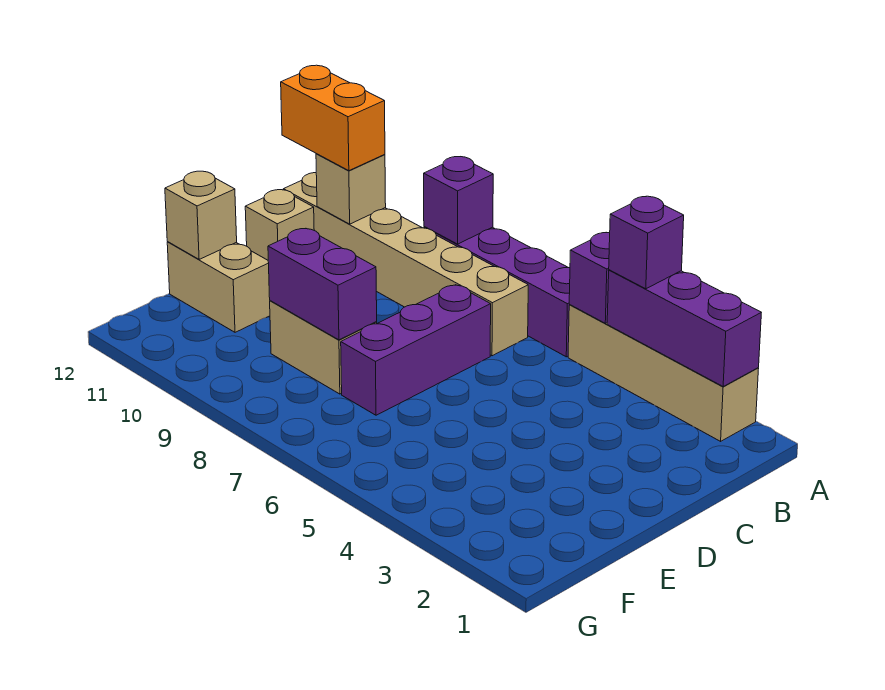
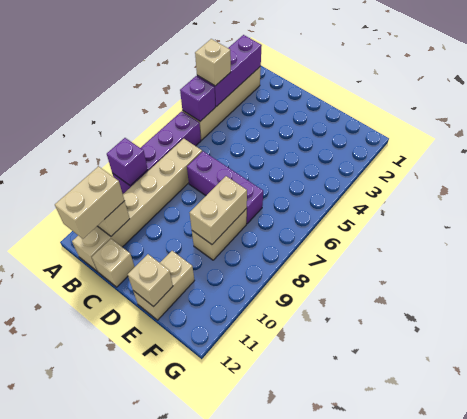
purple 1x1 brick [609,196,684,289] -> tan 1x1 brick [195,39,231,86]
orange 1x2 brick [281,65,385,171] -> tan 1x2 brick [55,166,125,239]
purple 1x2 brick [268,229,377,340] -> tan 1x2 brick [190,176,247,244]

